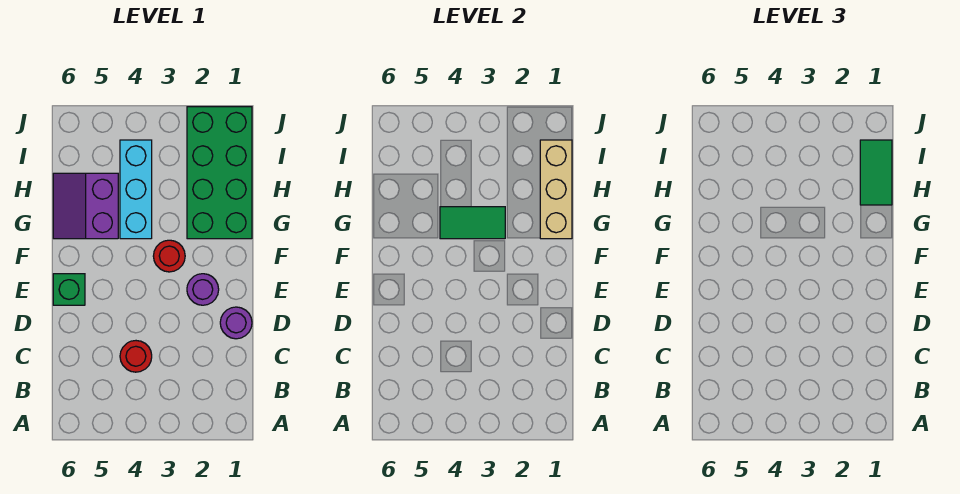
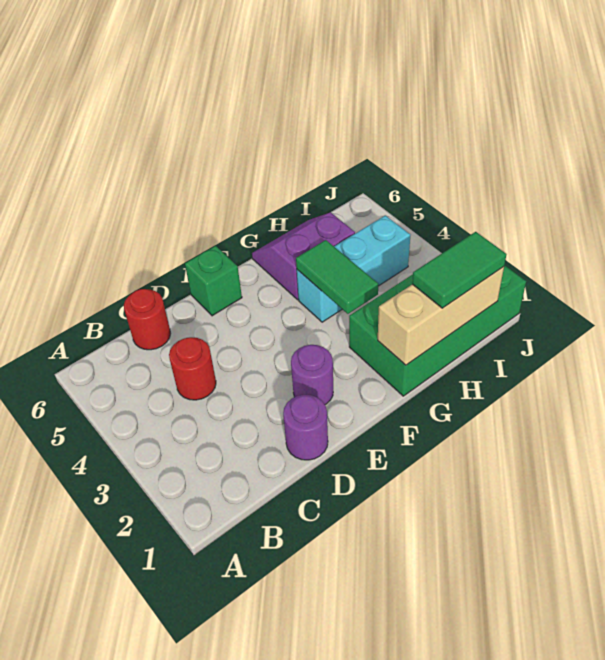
red 1x1 round brick [153,240,185,272] -> red 1x1 round brick moved to [124,289,171,350]

